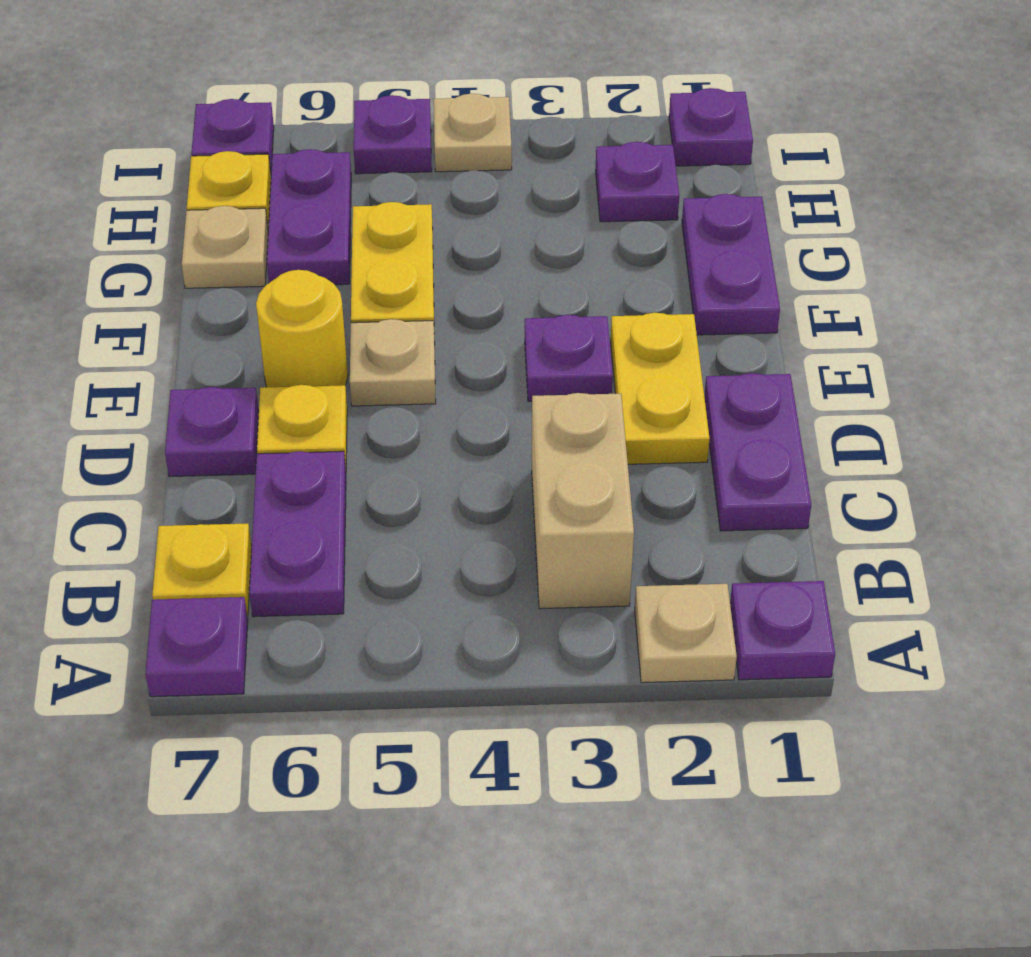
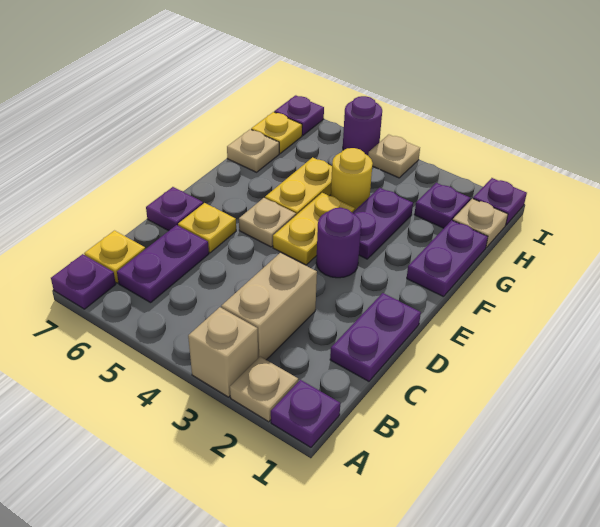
none -> tan 1x1 brick [188,307,258,397]
yellow 1x2 plate [611,313,710,464] -> yellow 1x2 plate moved to [273,193,355,265]
purple 1x1 plate [525,315,613,402] -> purple 1x1 round brick [316,208,361,278]
yellow 1x1 round brick [256,270,348,387] -> yellow 1x1 round brick moved to [331,148,373,210]
purple 1x2 plate [267,149,351,285] -> purple 1x2 plate moved to [353,188,413,259]
none -> tan 1x1 plate [453,199,508,248]
purple 1x1 plate [354,95,432,174] -> purple 1x1 round brick [343,96,382,155]

